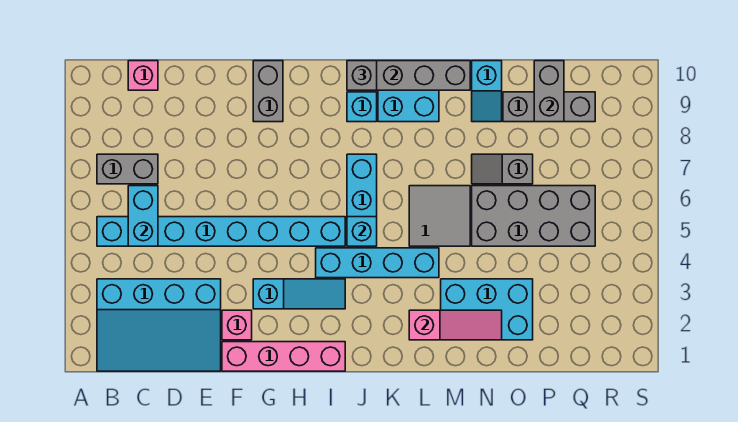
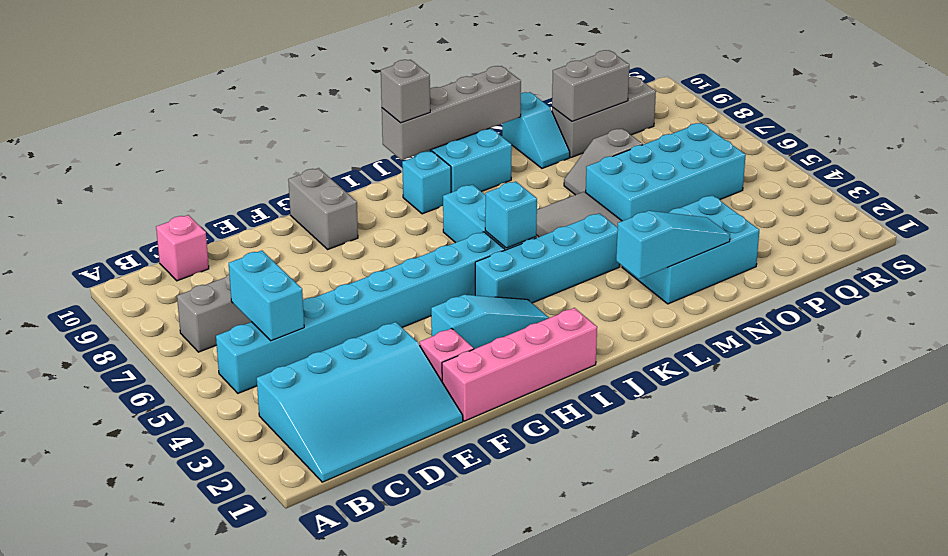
pink 1x3 slope [409,310,502,340] -> cyan 1x3 slope [616,211,730,279]
grey 2x4 brick [472,186,595,246] -> cyan 2x4 brick [586,123,746,221]
grey 1x2 brick [534,61,564,122] -> grey 1x2 brick turned to [552,50,629,121]

